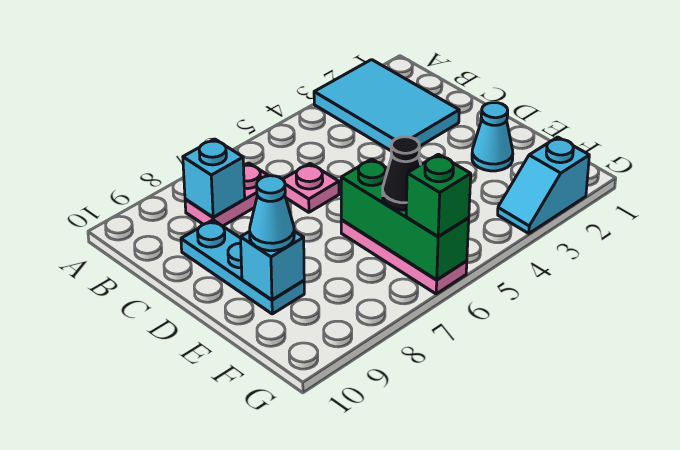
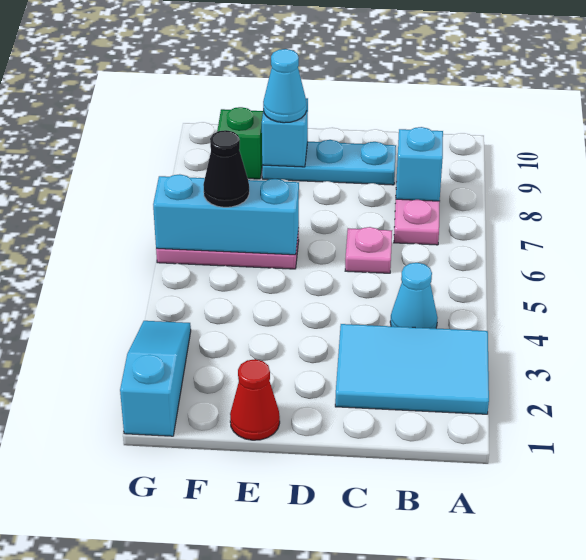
none -> red 1x1 cone [230,359,280,440]
cyan 1x1 cone [472,103,513,171] -> cyan 1x1 cone moved to [390,263,438,328]
green 1x3 brick [341,159,469,280] -> cyan 1x3 brick [153,174,299,255]
cyan 1x2 slope [498,137,589,233] -> cyan 1x3 slope [120,321,191,436]
green 1x1 brick [406,154,471,237] -> green 1x1 brick moved to [217,107,263,179]

